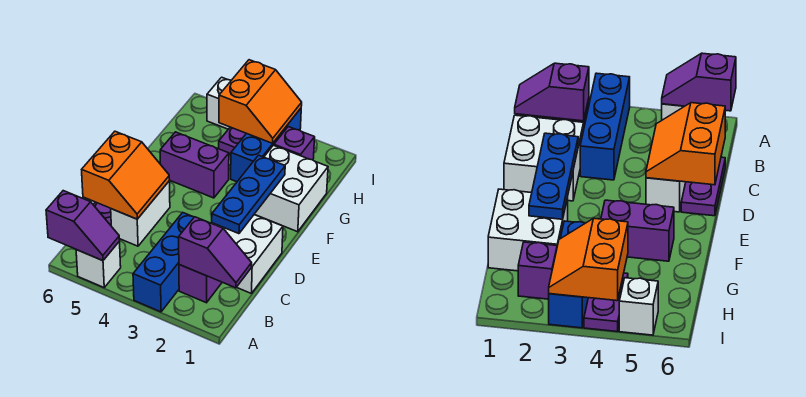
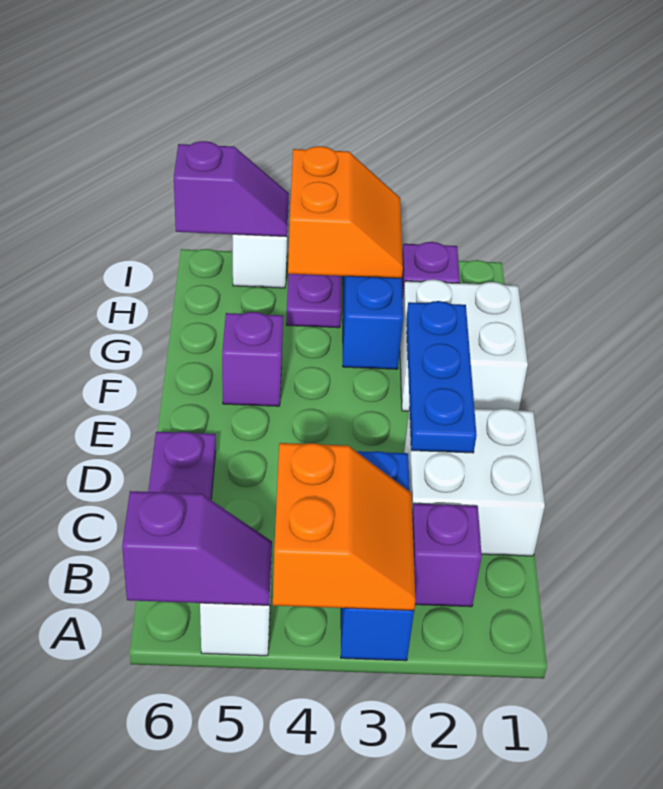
purple 1x2 slope [179,217,252,288] -> purple 1x2 slope moved to [174,141,289,237]
white 1x2 brick [111,181,170,246] -> none
orange 2x2 slope [82,131,170,219] -> orange 2x2 slope moved to [273,443,415,611]
purple 1x2 brick [160,132,229,198] -> purple 1x1 brick [222,312,283,406]

